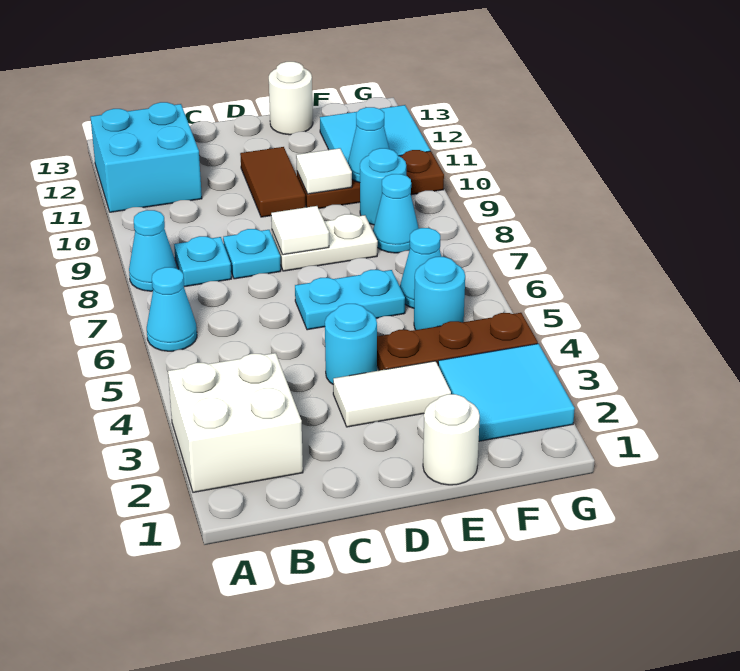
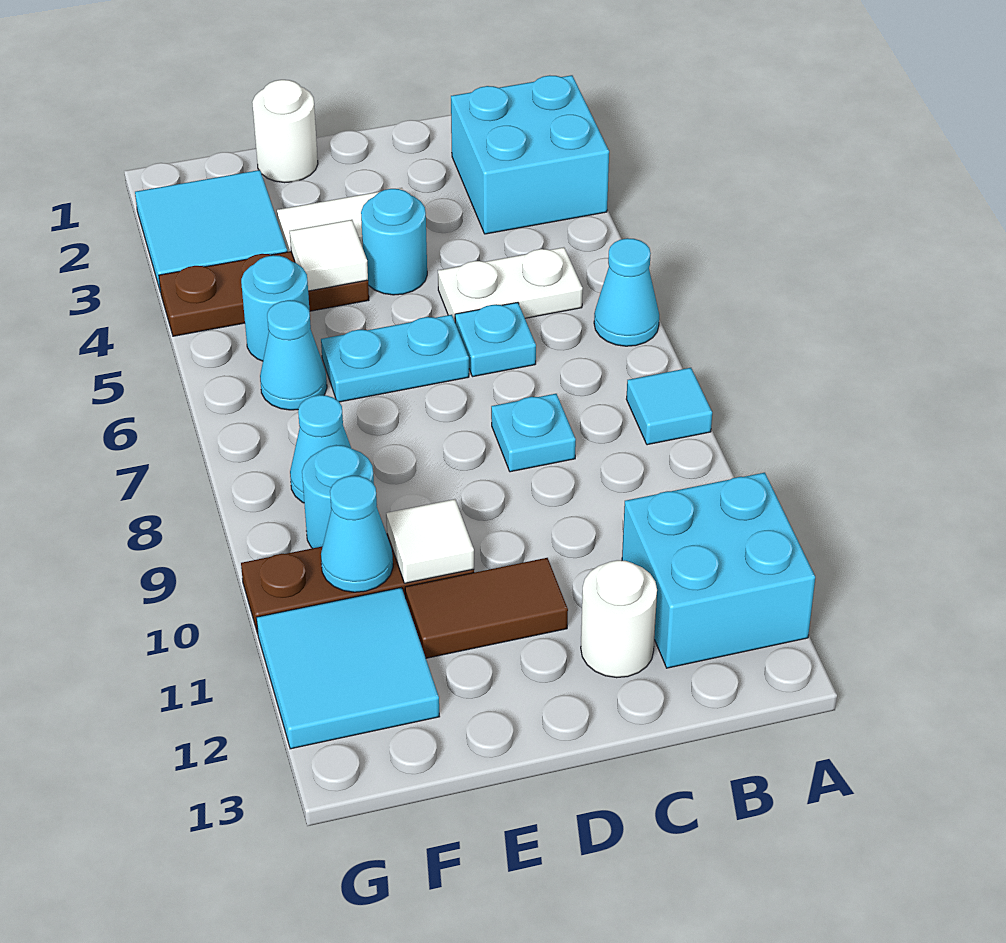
white 2x2 brick [168,353,303,492] -> cyan 2x2 brick [451,75,609,234]
cyan 1x1 cone [129,210,177,291] -> cyan 1x1 tile [626,368,712,445]
cyan 1x1 plate [174,236,232,287] -> cyan 1x1 plate moved to [455,302,536,377]
white 1x2 plate [272,214,378,271] -> white 1x2 plate moved to [438,247,583,321]
white 1x1 tile [271,206,329,255] -> white 1x1 tile moved to [290,220,368,291]
brown 1x2 tile [240,147,306,217] -> brown 1x2 tile turned to [405,558,568,658]
white 1x1 round brick [269,62,313,135] -> white 1x1 round brick moved to [581,560,657,678]

